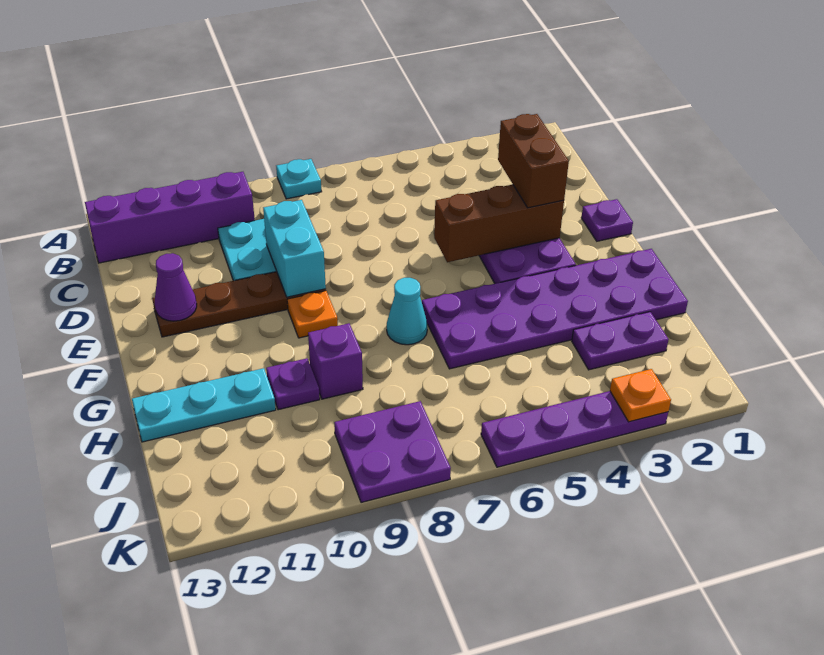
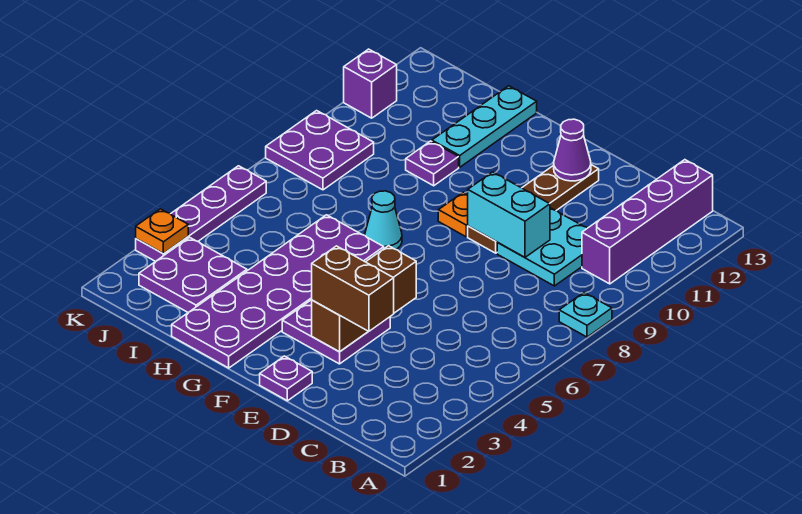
purple 1x1 brick [308,323,363,399] -> purple 1x1 brick moved to [344,49,397,118]
purple 1x2 plate [572,312,669,370] -> purple 2x2 plate [139,237,247,313]

